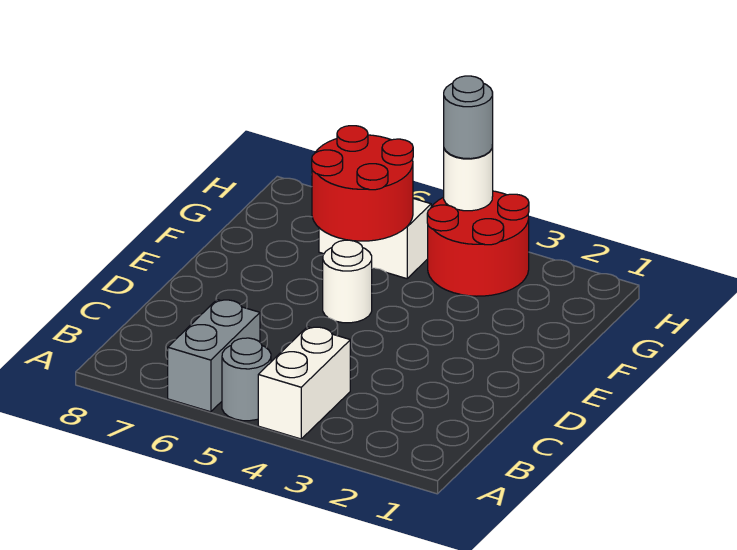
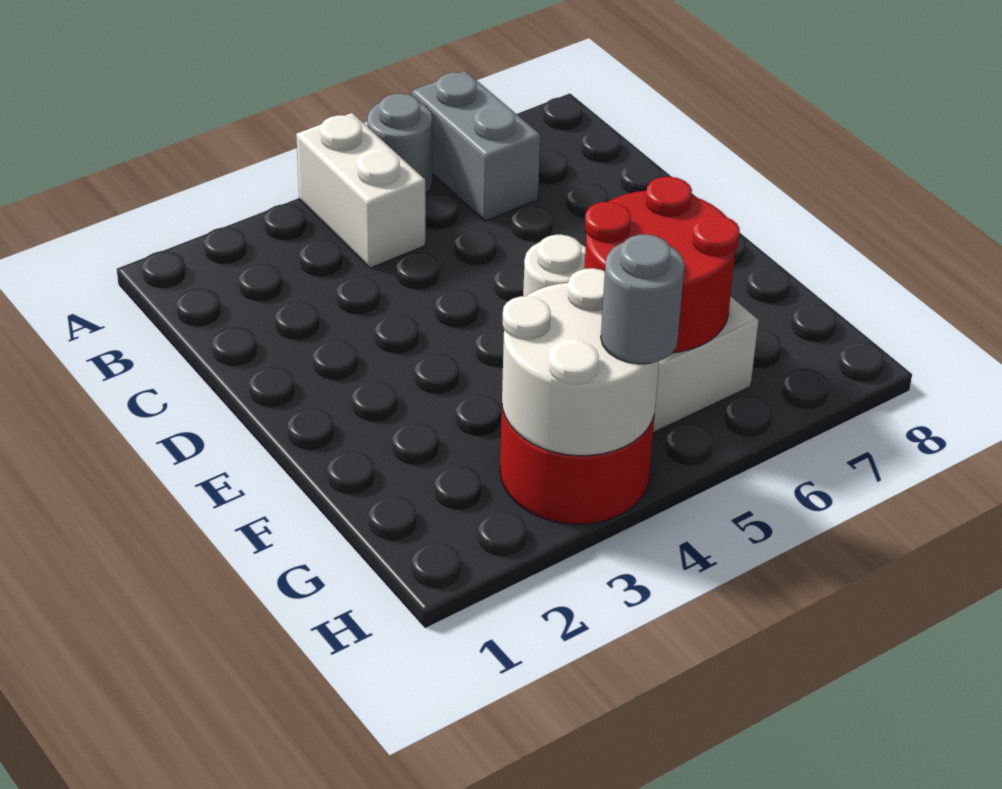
white 1x1 round brick [444,145,493,211] -> white 2x2 round brick [502,268,659,456]

